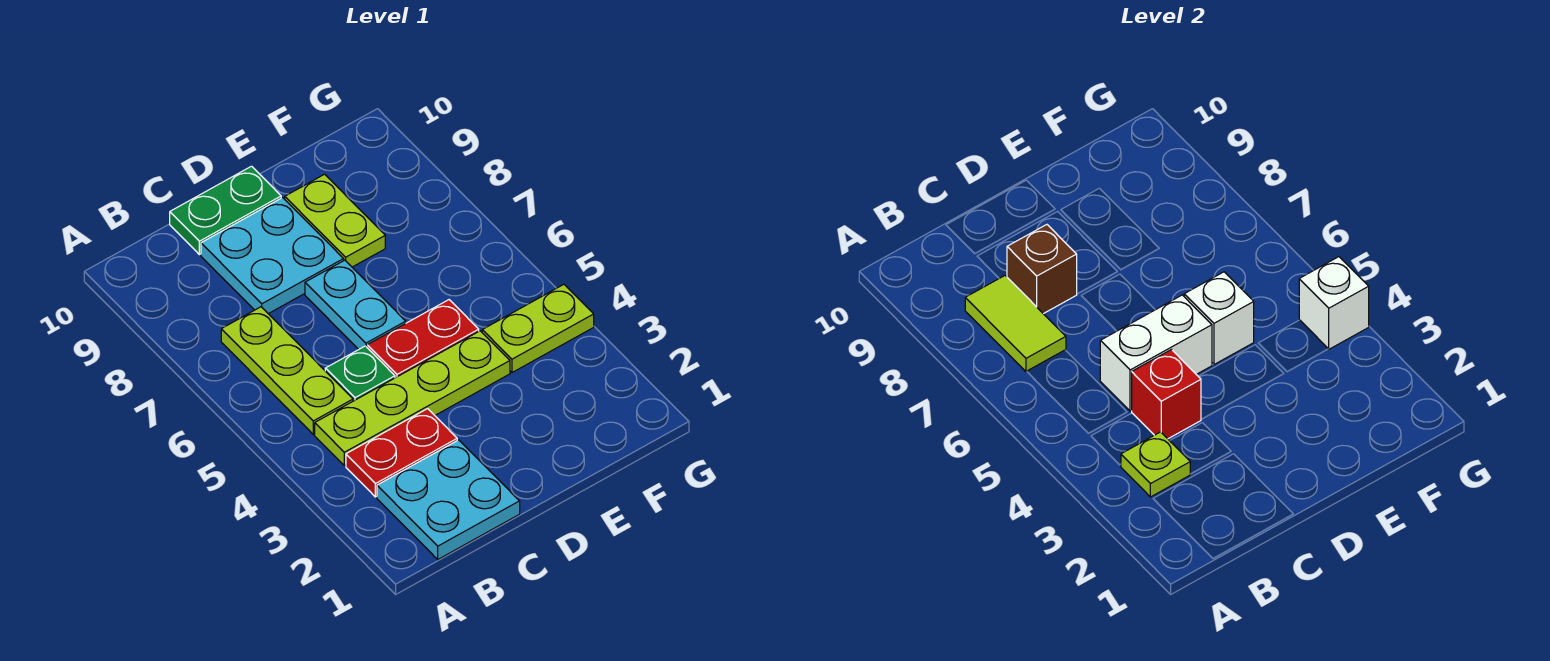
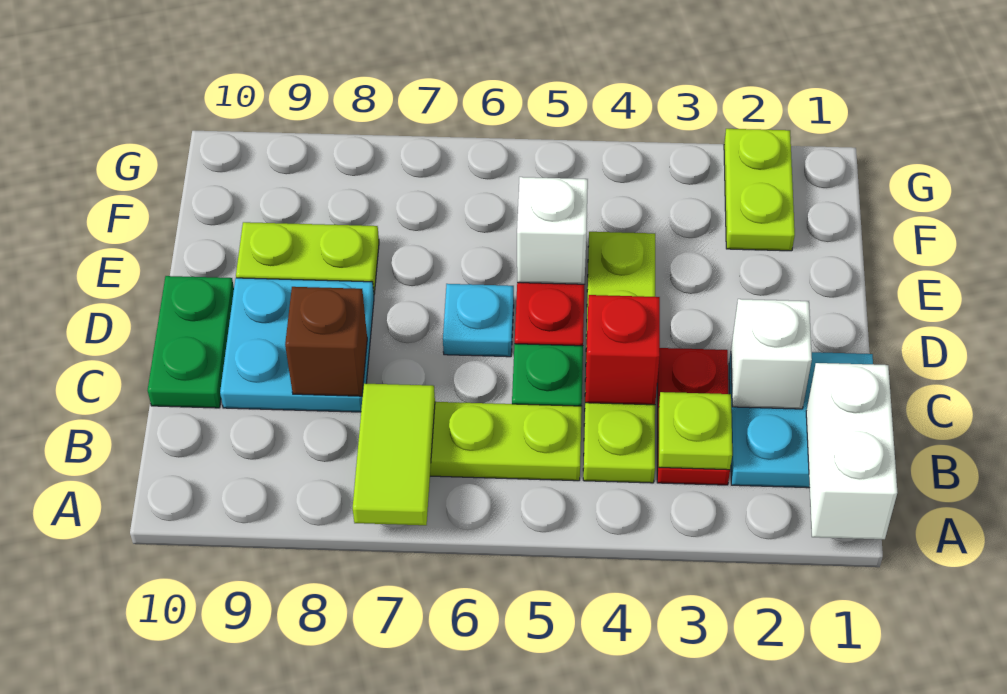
lime 1x2 tile [965,276,1066,372] -> lime 1x2 tile turned to [353,384,435,525]
white 1x2 brick [1100,295,1212,411] -> white 1x2 brick moved to [806,363,897,539]
cyan 1x2 plate [305,260,406,349] -> cyan 1x1 plate [443,284,514,357]
lime 1x2 plate [482,284,594,373] -> lime 1x2 plate moved to [724,129,795,251]
white 1x1 brick [1299,257,1369,349] -> white 1x1 brick moved to [731,299,812,409]

